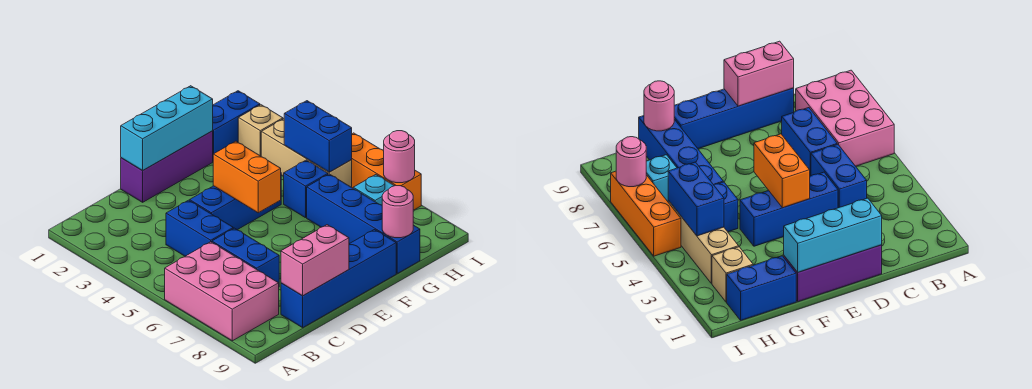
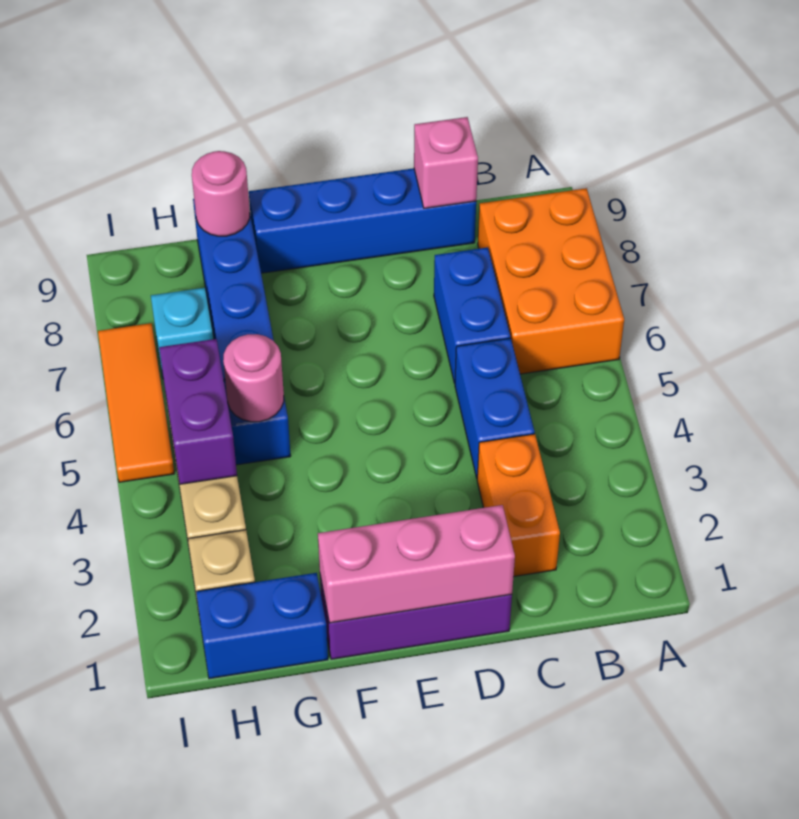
pink 2x3 brick [165,242,279,341] -> orange 2x3 brick [478,188,624,374]
pink 1x2 brick [281,225,349,296] -> pink 1x1 brick [414,117,478,208]
cyan 1x3 brick [121,86,213,171] -> pink 1x3 brick [318,505,515,623]
blue 1x3 brick [190,186,281,230] -> none
orange 1x2 brick [213,141,281,213] -> orange 1x2 brick moved to [477,434,560,576]
blue 1x2 brick [284,101,352,172] -> purple 1x2 brick [159,339,237,484]
orange 1x3 brick [352,133,421,210] -> orange 1x3 tile [98,323,174,482]
pink 1x1 round brick [384,131,415,183] -> pink 1x1 round brick moved to [223,334,284,422]

